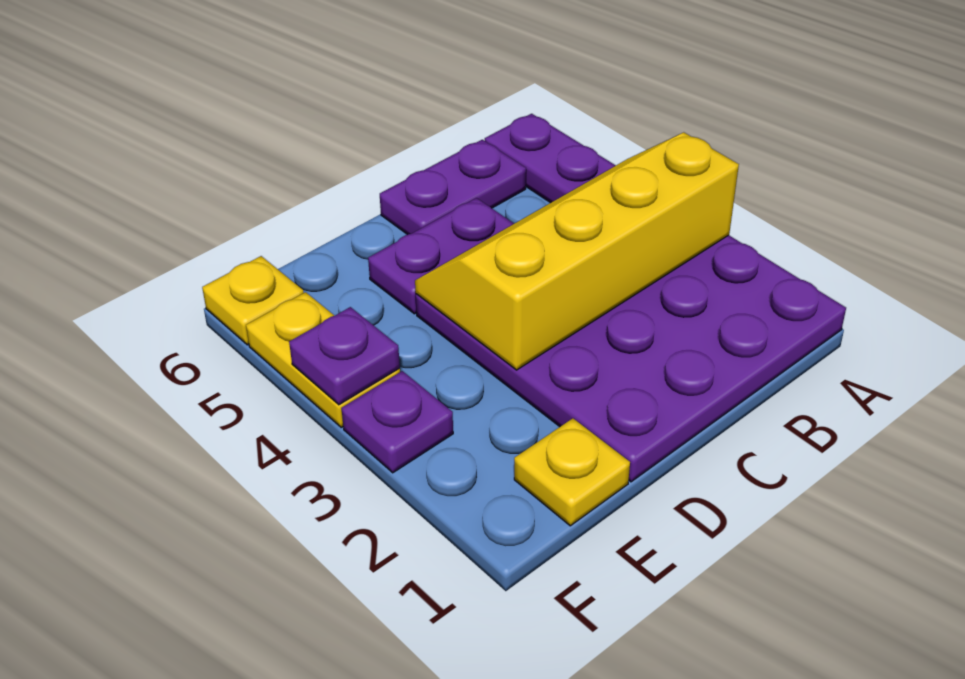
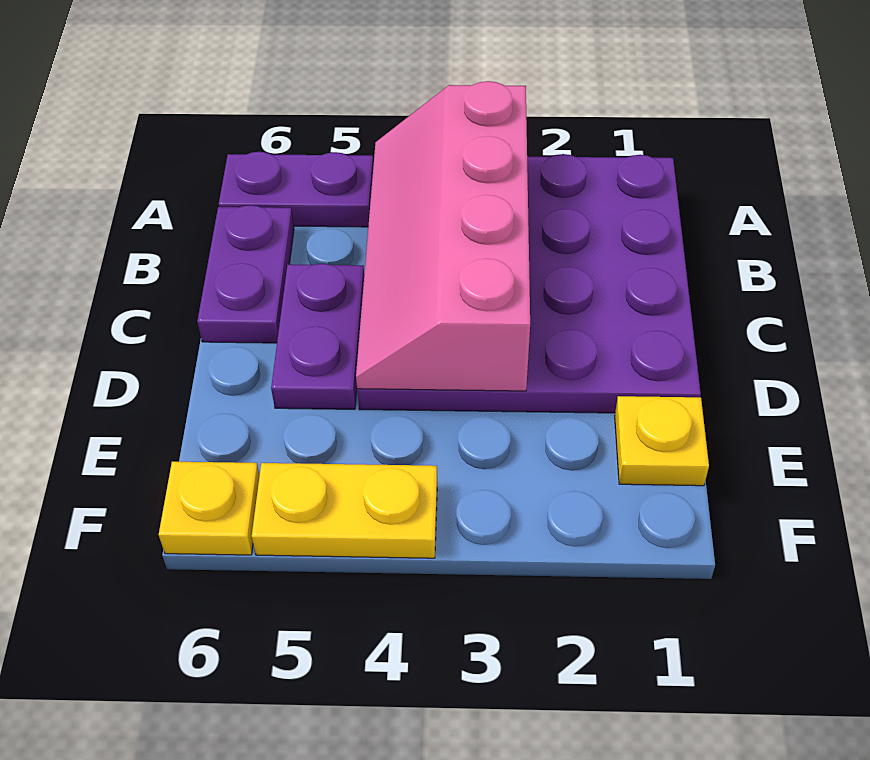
yellow 2x4 slope [415,132,739,370] -> pink 2x4 slope [356,81,530,391]
purple 1x1 plate [341,371,453,473] -> none
purple 1x1 plate [289,307,400,405] -> none

